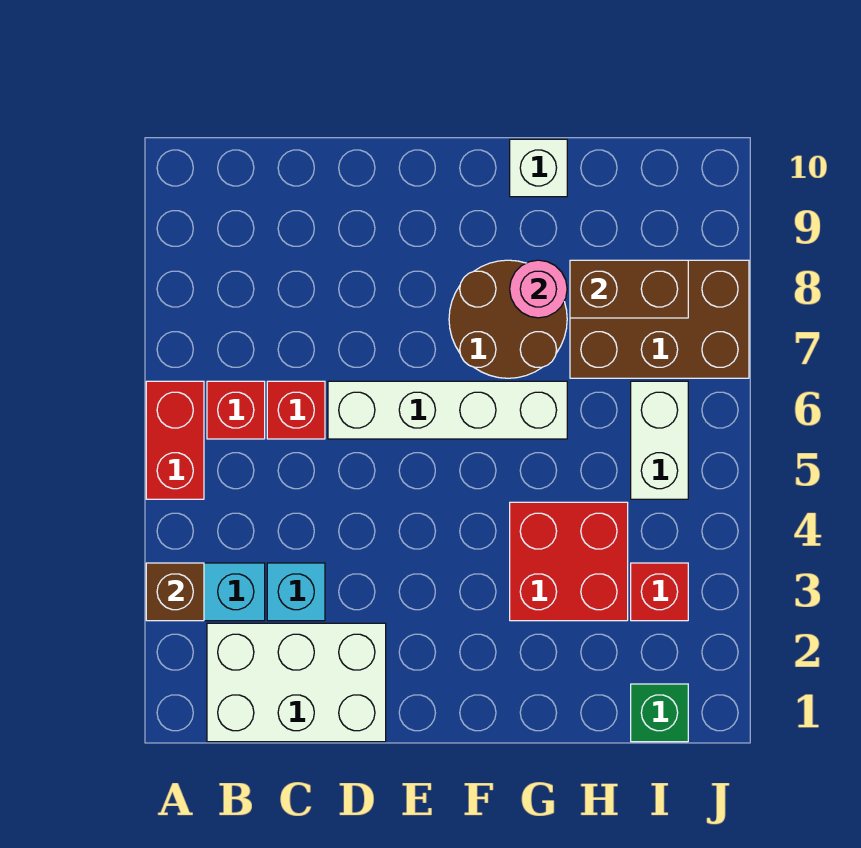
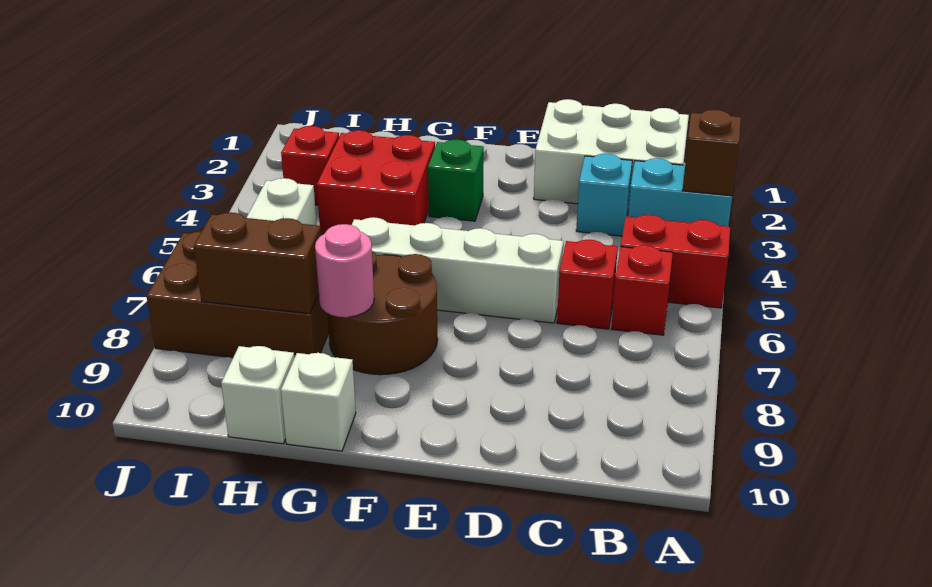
red 1x2 brick [146,381,204,499] -> red 1x2 brick turned to [621,215,730,308]
none -> white 1x1 brick [221,346,294,444]
green 1x1 brick [631,684,688,742] -> green 1x1 brick moved to [428,140,484,221]

